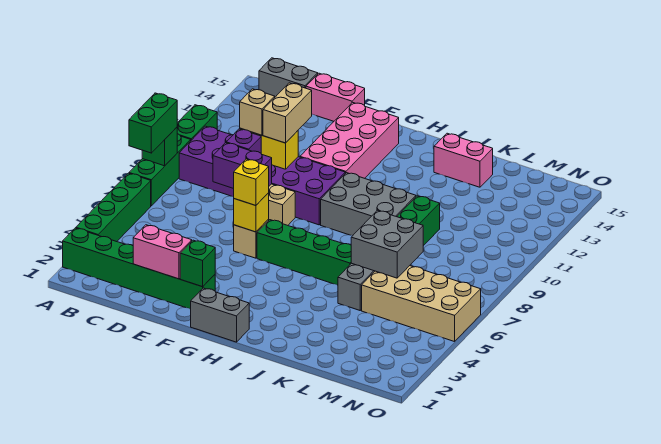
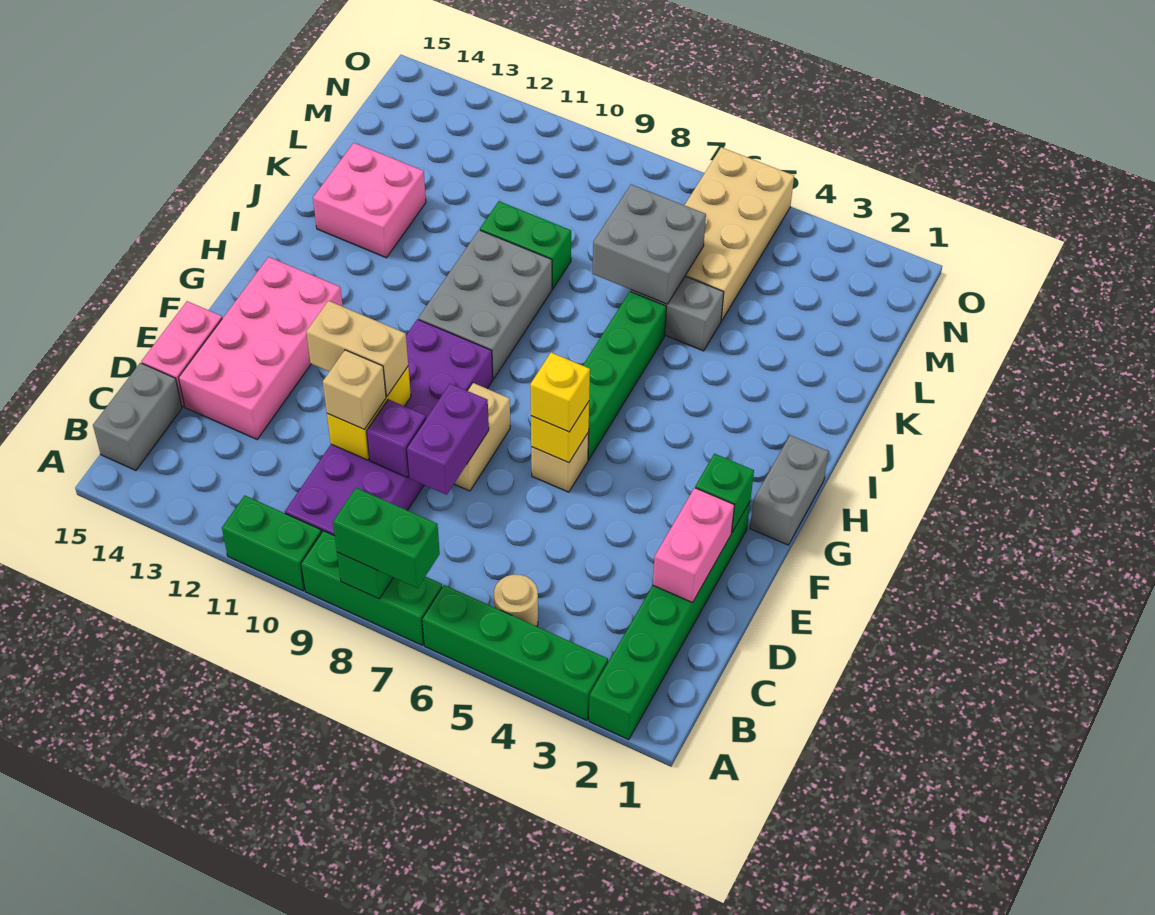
none -> tan 1x1 round brick [494,575,538,626]
pink 2x4 brick [300,102,399,178] -> pink 2x4 brick turned to [179,257,343,439]
pink 1x2 brick [434,133,493,187] -> pink 2x2 brick [313,143,426,258]

